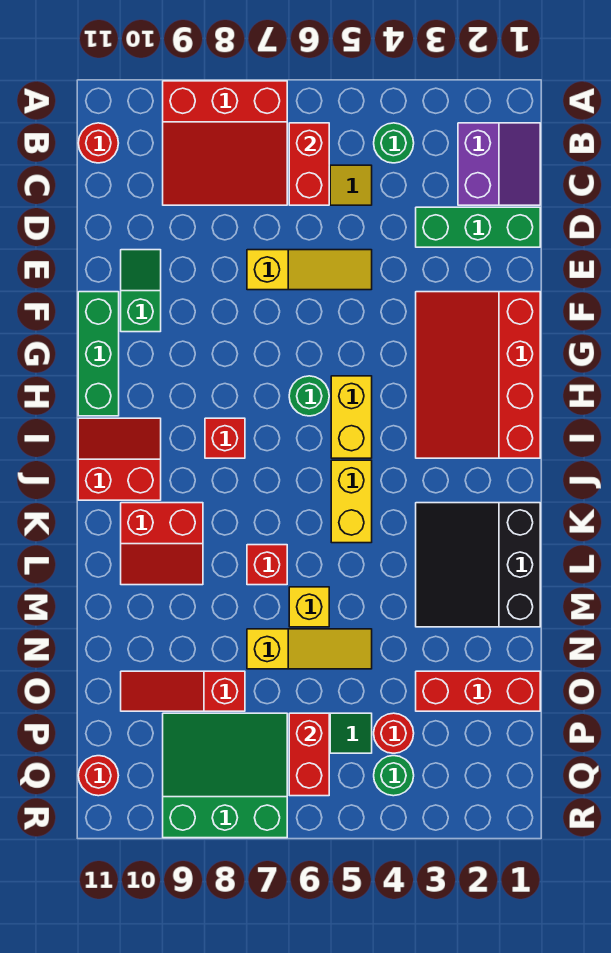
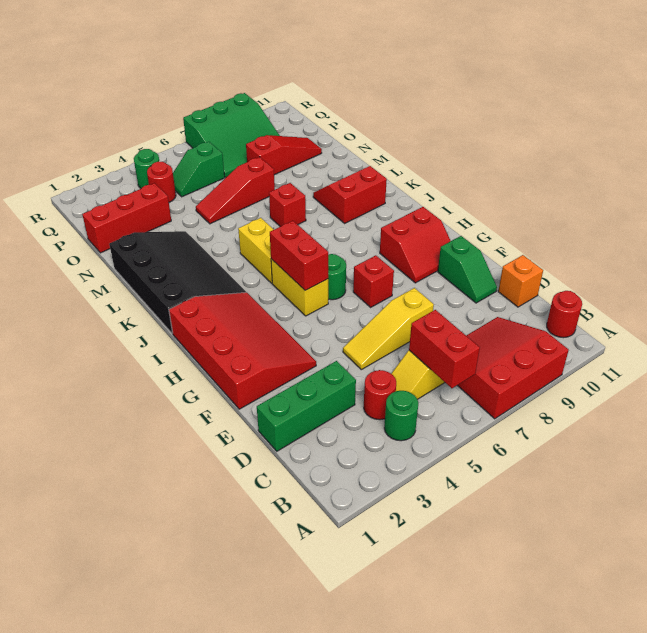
purple 2x2 slope [458,123,540,205] -> none
none -> orange 1x1 brick [498,255,543,307]
green 1x3 brick [78,292,119,416] -> none
red 1x1 brick [205,418,245,458] -> red 1x1 brick moved to [353,255,394,307]
red 2x2 slope [78,418,161,500] -> red 2x2 slope moved to [380,207,450,283]
black 3x3 slope [416,503,540,627] -> black 3x4 slope [109,231,246,334]
yellow 1x1 brick [289,587,329,627] -> none
yellow 1x3 slope [247,629,372,669] -> red 1x3 slope [196,157,275,224]
red 1x2 brick [289,713,329,796] -> red 1x2 brick moved to [270,221,328,291]
red 1x1 round brick [78,756,118,796] -> red 1x1 round brick moved to [364,370,396,420]

